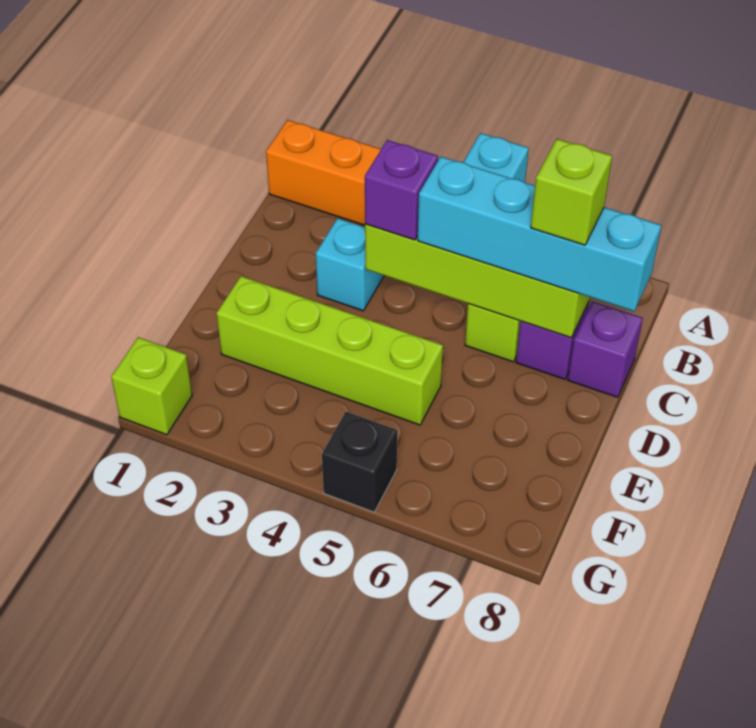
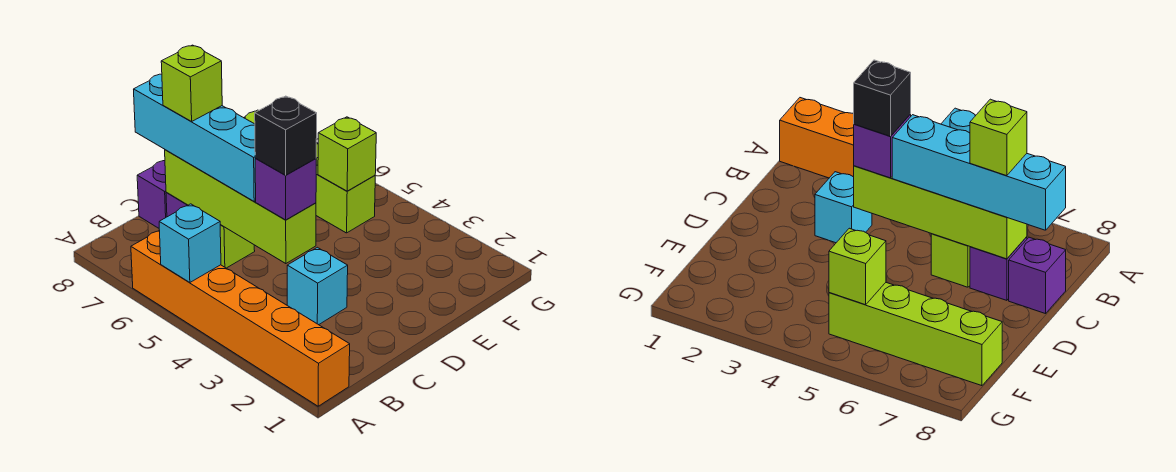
lime 1x4 brick [217,276,443,425] -> lime 1x4 brick moved to [244,110,375,233]
lime 1x1 brick [111,337,192,435] -> lime 1x1 brick moved to [318,117,376,191]
black 1x1 brick [322,412,397,512] -> black 1x1 brick moved to [255,96,317,175]

